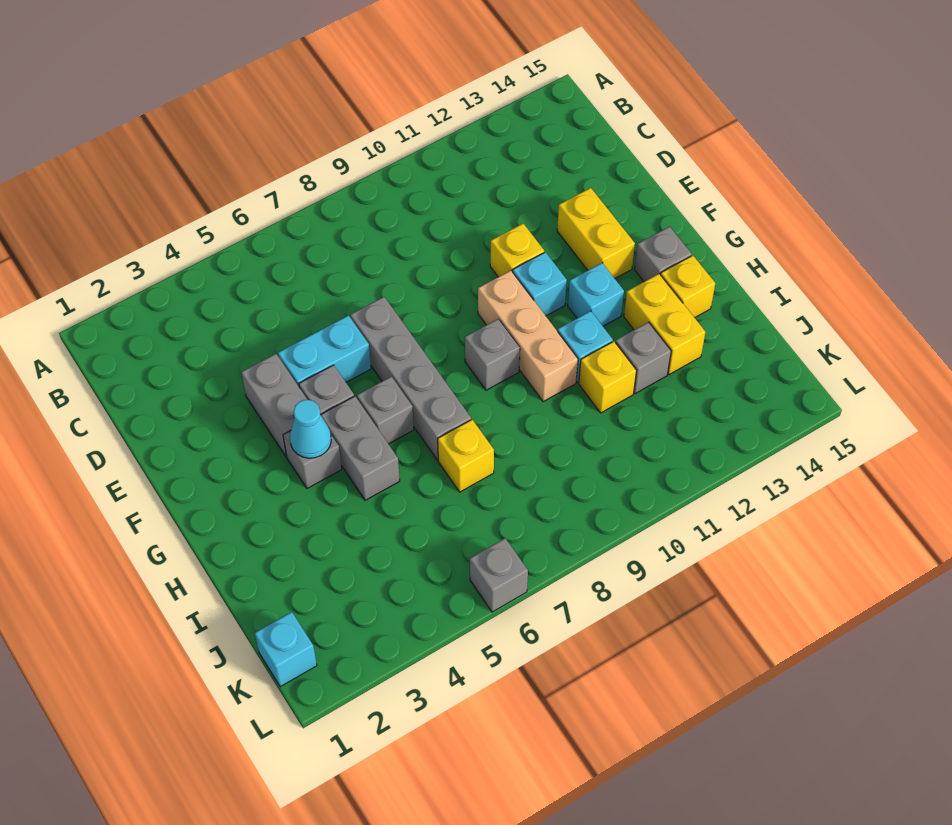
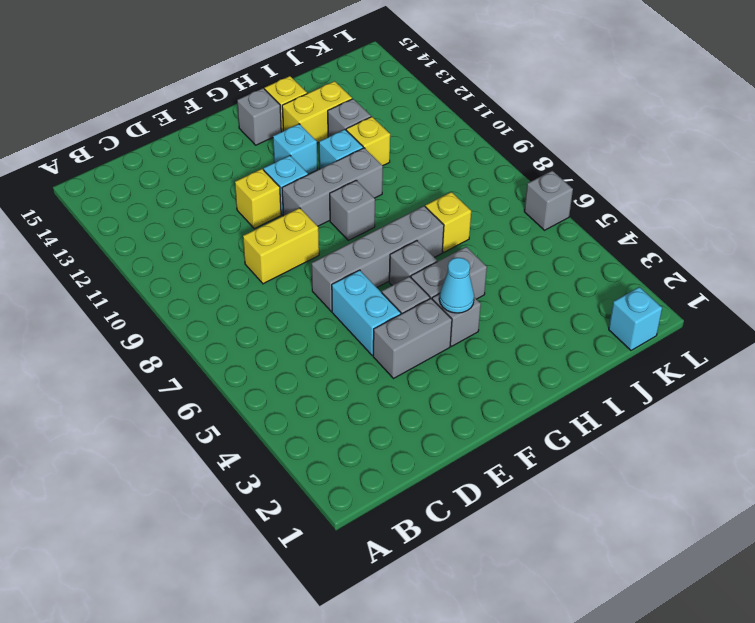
yellow 1x2 brick [557,188,635,278] -> yellow 1x2 brick moved to [243,208,319,284]
tan 1x3 brick [478,271,578,402] -> grey 1x3 brick [282,148,383,226]

